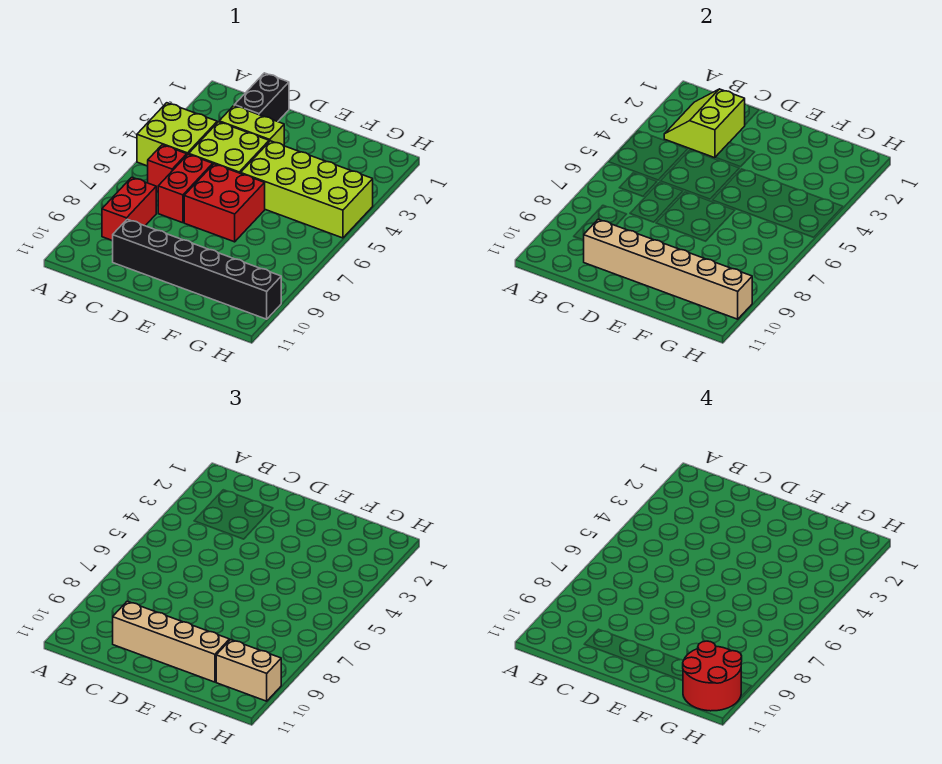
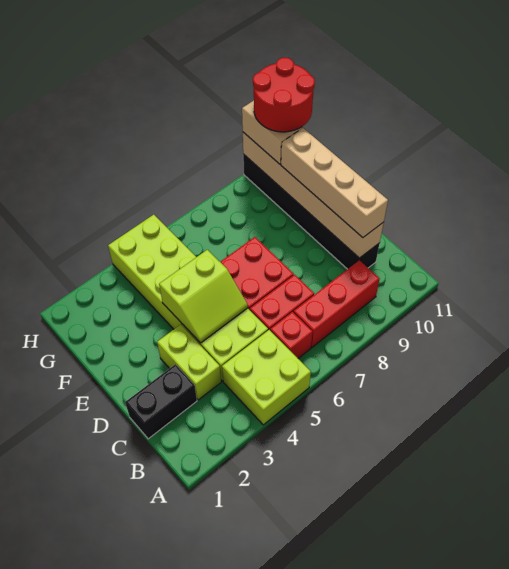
lime 2x2 slope [664,89,745,158] -> lime 2x2 slope moved to [159,250,248,343]
red 1x2 brick [102,177,156,241] -> red 1x3 brick [293,260,380,347]

